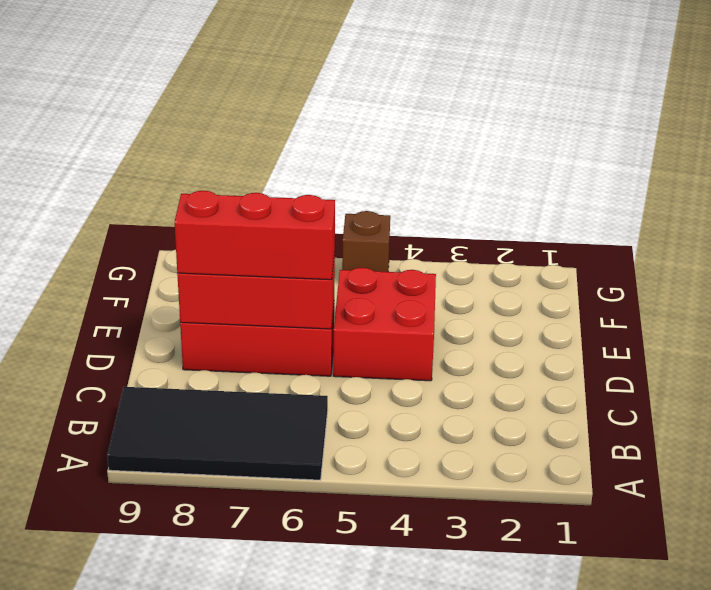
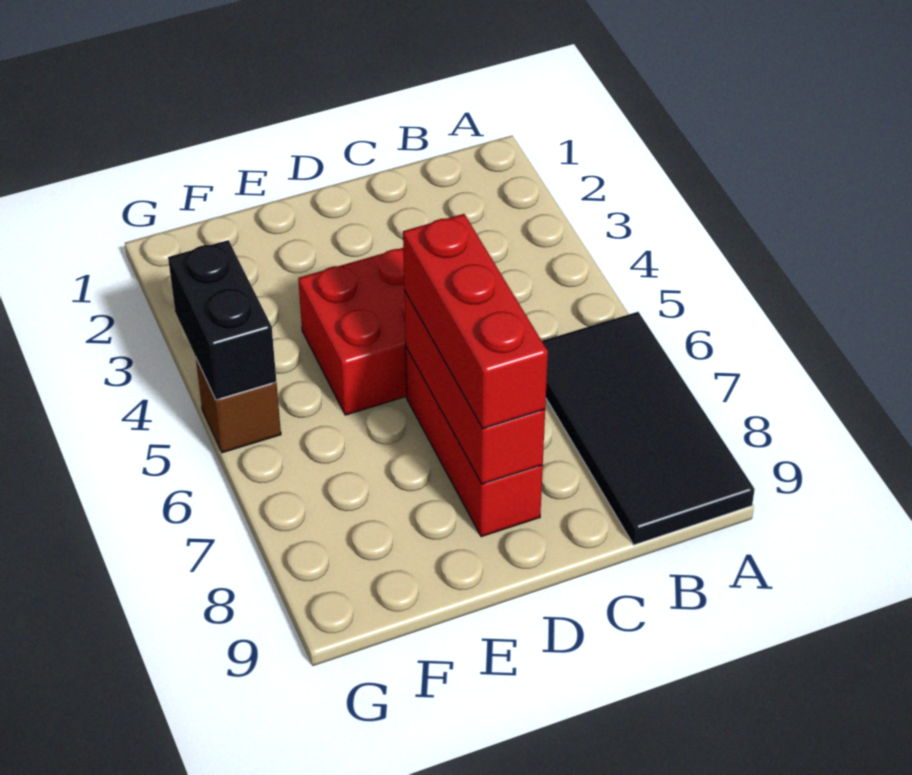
none -> black 1x2 brick [168,240,276,400]

